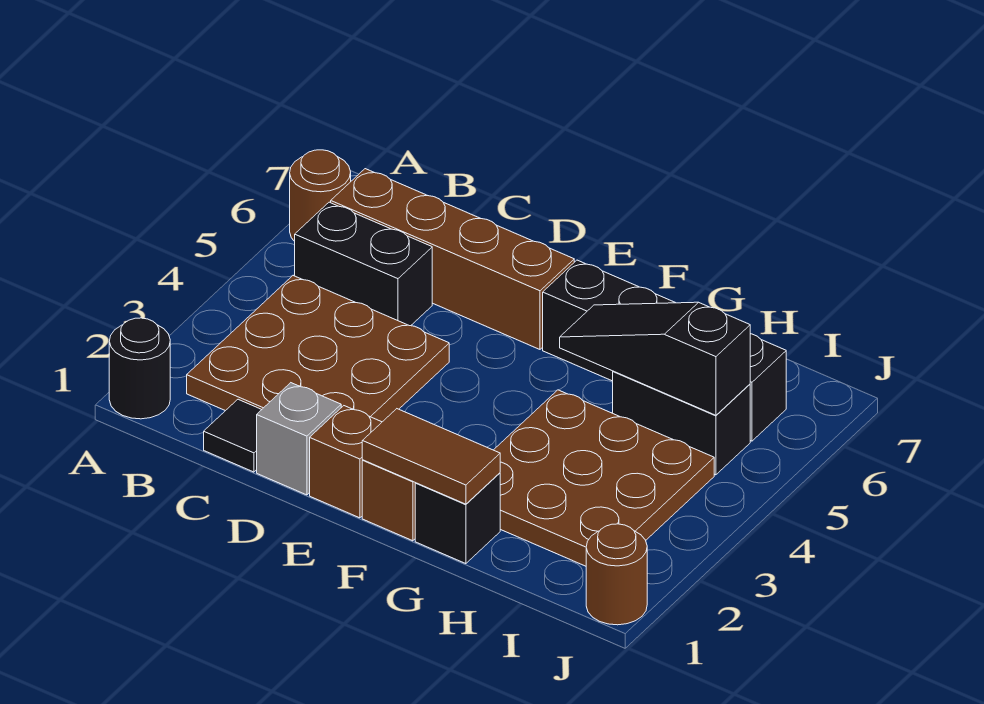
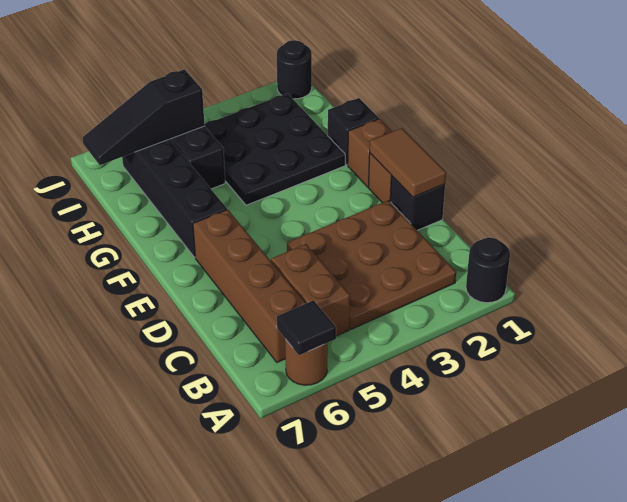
black 1x2 brick [295,202,432,326] -> brown 1x2 brick [271,244,350,336]
black 1x1 tile [204,399,262,472] -> black 1x1 tile moved to [277,300,336,355]
grey 1x1 brick [257,383,341,495] -> black 1x1 brick [390,176,445,230]
brown 1x2 tile [362,409,500,504] -> brown 1x2 tile moved to [370,128,446,197]
brown 3x3 plate [494,390,714,566] -> black 3x3 plate [205,93,345,205]
black 1x3 slope [560,302,750,415] -> black 1x3 slope turned to [83,69,205,165]
brown 1x1 round brick [586,524,647,625] -> black 1x1 round brick [277,40,312,99]

